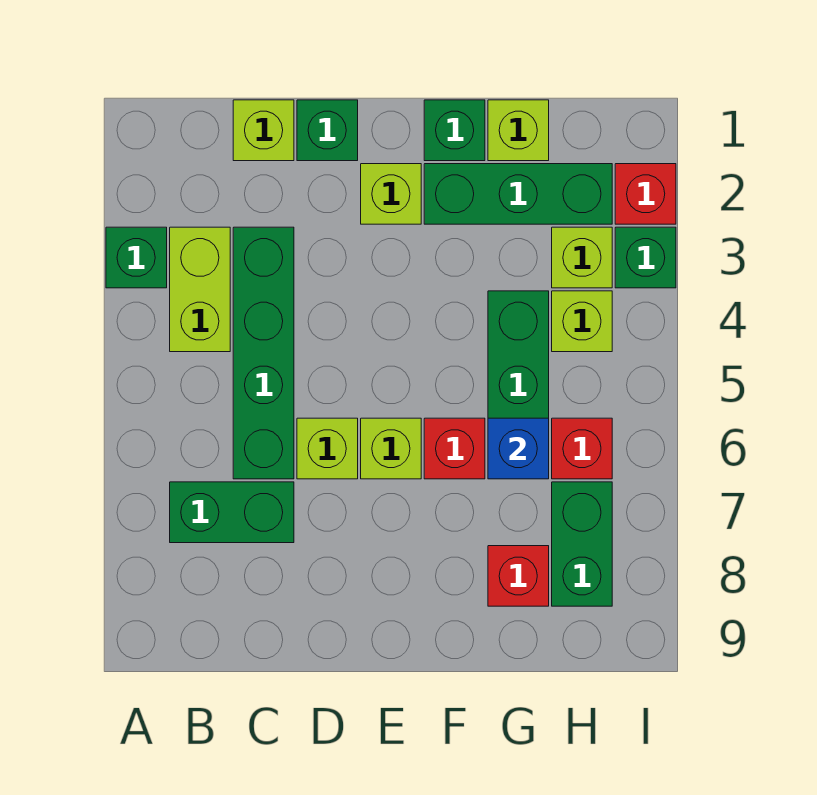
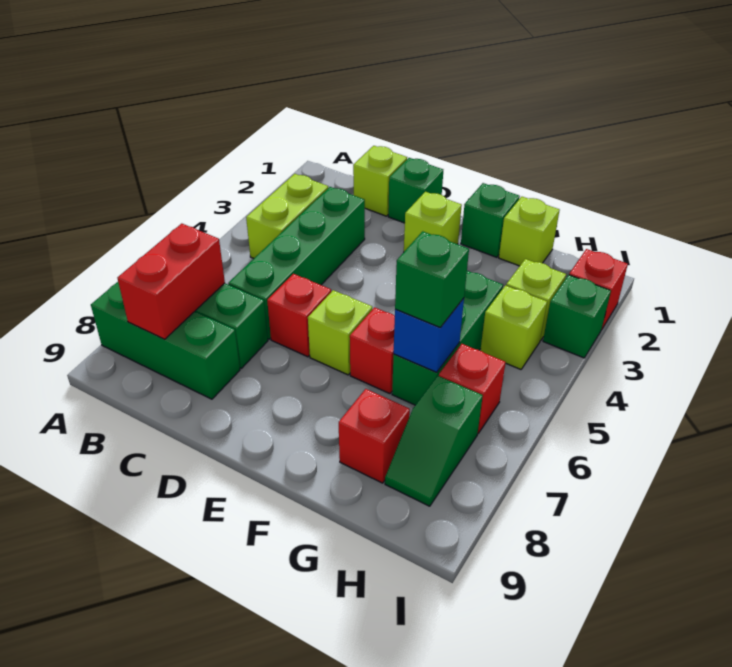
green 1x1 brick [106,227,167,288] -> green 1x1 brick moved to [395,231,469,327]
none -> red 1x2 brick [118,224,225,339]
lime 1x1 brick [297,418,358,479] -> red 1x1 brick [267,274,331,357]
green 1x3 brick [424,164,612,224] -> green 1x3 brick moved to [91,282,240,399]
green 1x2 brick [552,482,612,606] -> green 1x2 slope [385,376,483,506]

